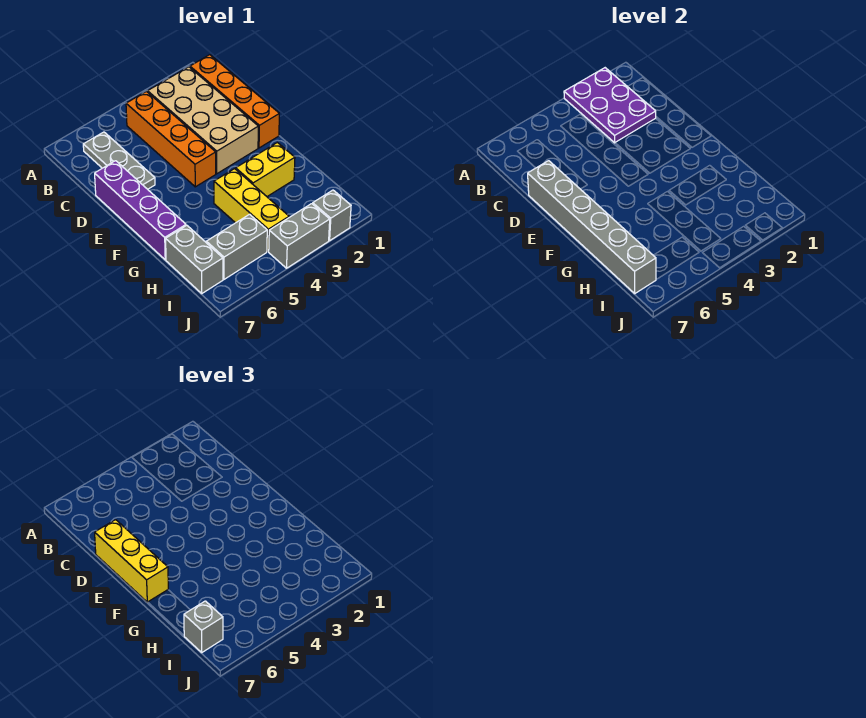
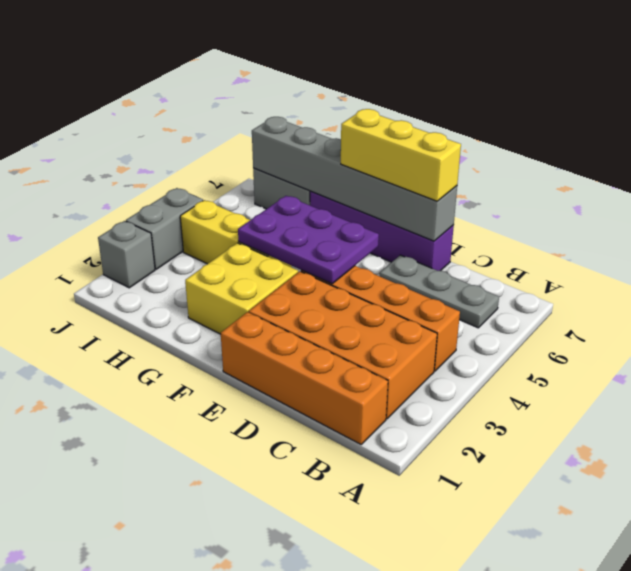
purple 2x3 plate [564,68,656,143] -> purple 2x3 plate moved to [238,196,379,284]
tan 2x4 brick [148,67,258,174] -> orange 2x4 brick [249,271,437,419]
yellow 1x2 brick [236,142,295,196] -> yellow 2x2 brick [185,243,298,334]
grey 1x2 brick [206,214,267,279] -> none
grey 1x1 brick [184,601,223,652] -> none

